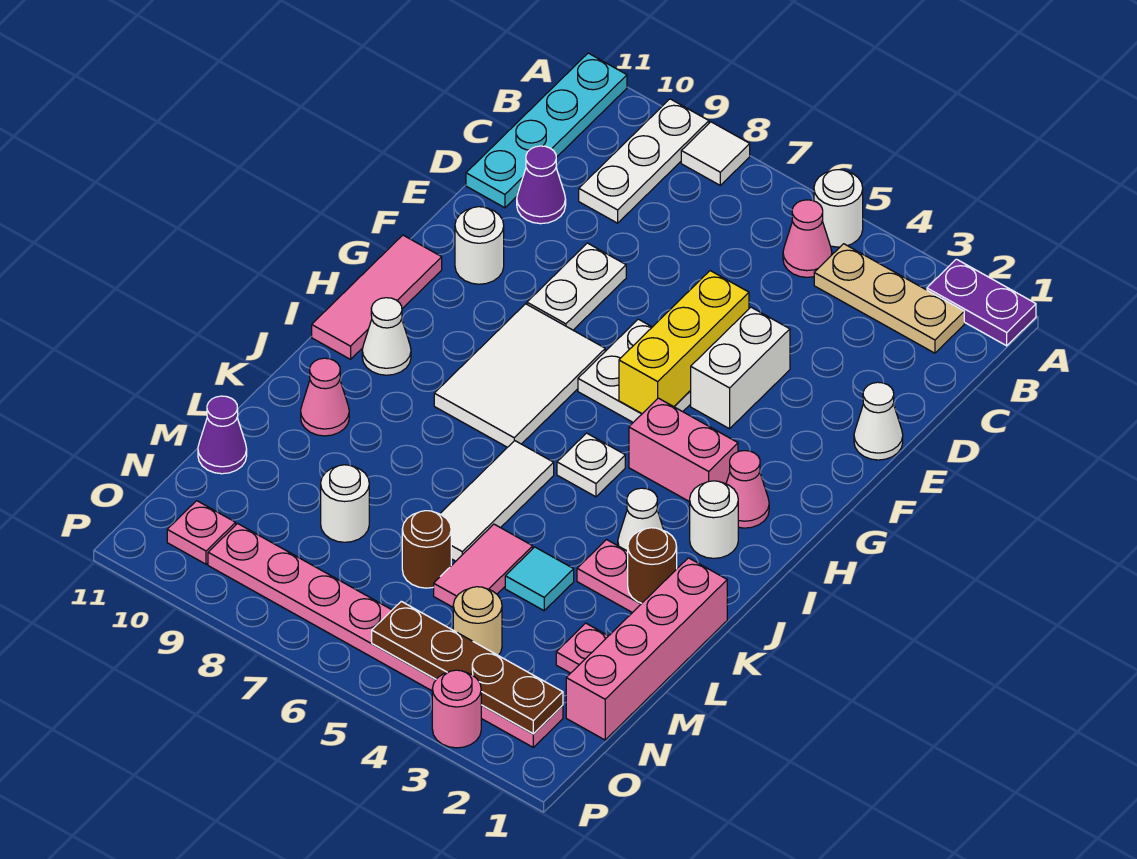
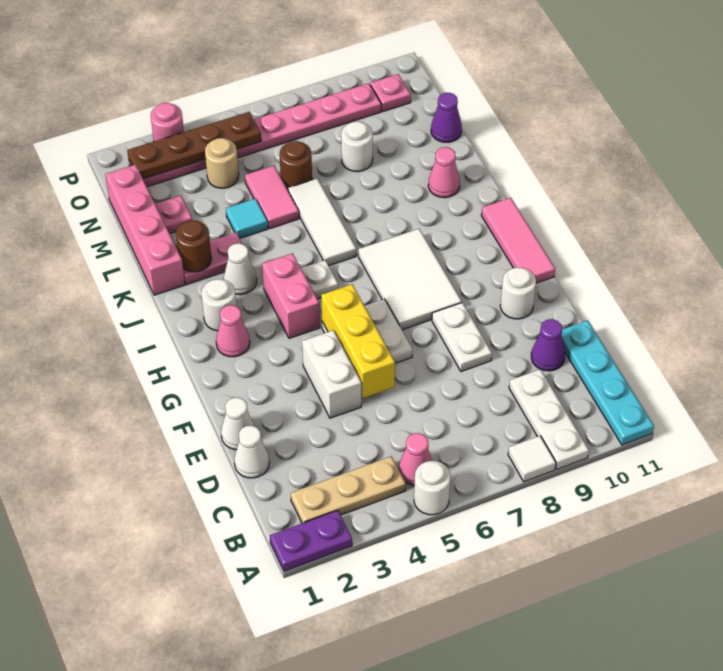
pink 1x2 brick [629,398,738,502] -> pink 1x2 brick turned to [262,253,320,338]
white 1x1 cone [362,298,411,375] -> white 1x1 cone moved to [234,426,269,478]

